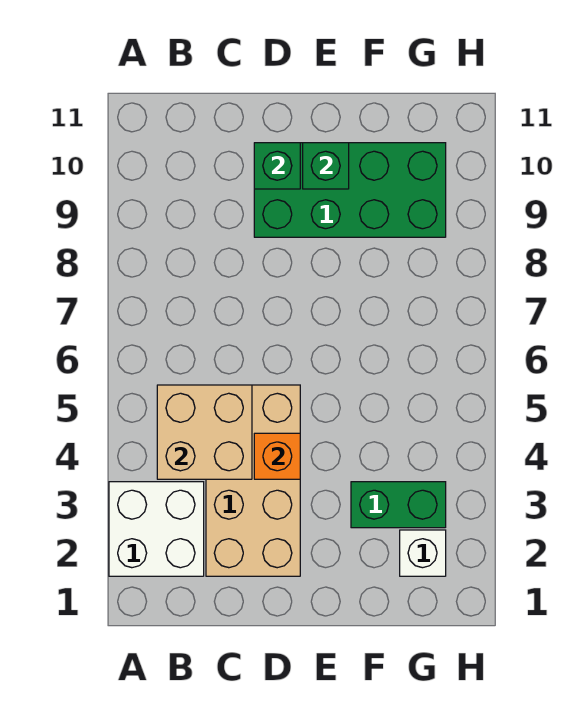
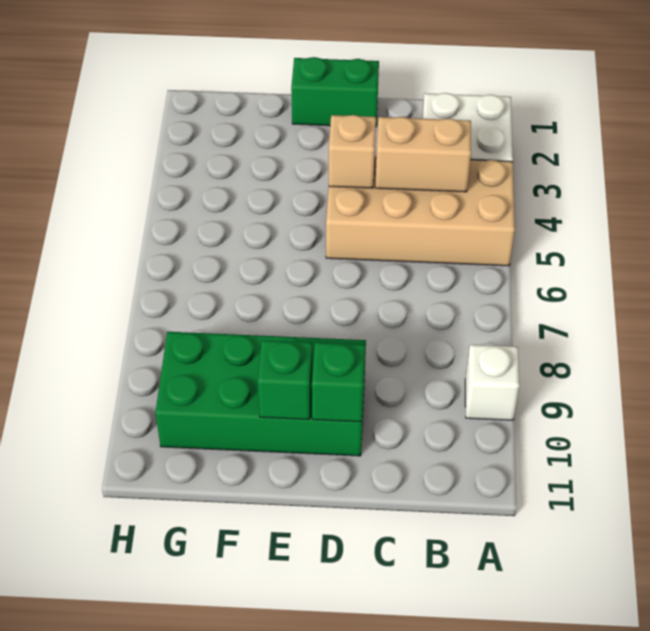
tan 2x2 brick [157,385,252,479] -> tan 1x2 brick [375,117,471,192]
tan 2x4 brick [206,385,300,576] -> tan 2x4 brick turned to [326,156,515,266]
orange 1x1 brick [254,433,300,479] -> tan 1x1 brick [329,115,376,188]
green 1x2 brick [351,482,446,528] -> green 1x2 brick moved to [291,57,379,126]
white 1x1 brick [400,530,446,576] -> white 1x1 brick moved to [465,345,519,420]

